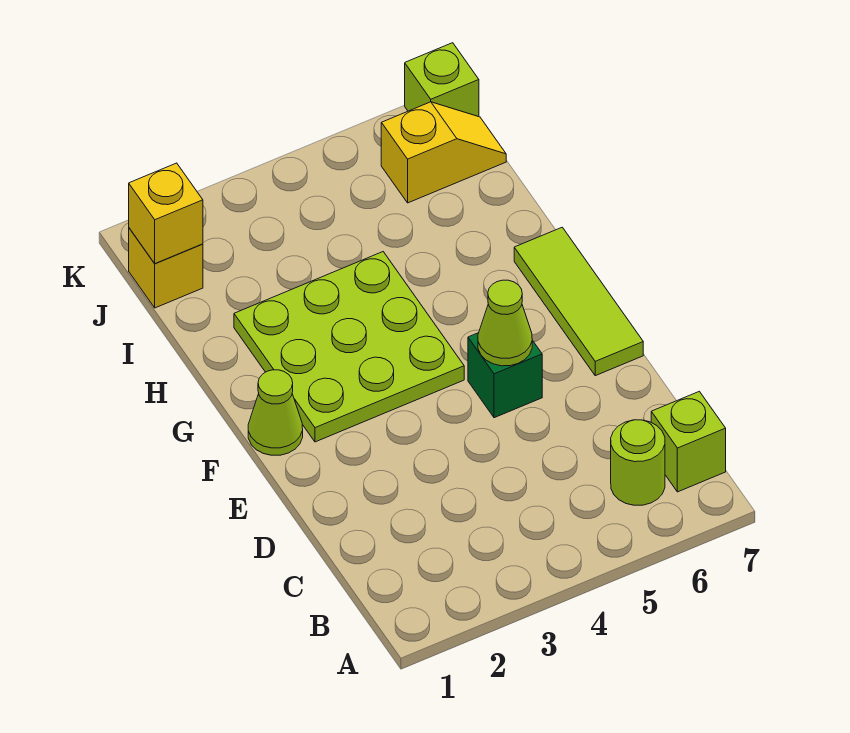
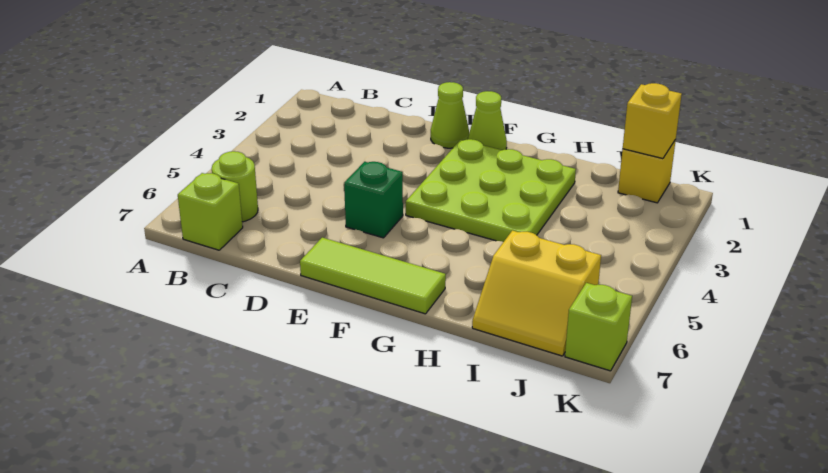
lime 1x1 cone [478,280,532,366] -> lime 1x1 cone moved to [431,82,469,148]
yellow 1x2 slope [381,102,506,203] -> yellow 2x2 slope [472,231,601,356]

